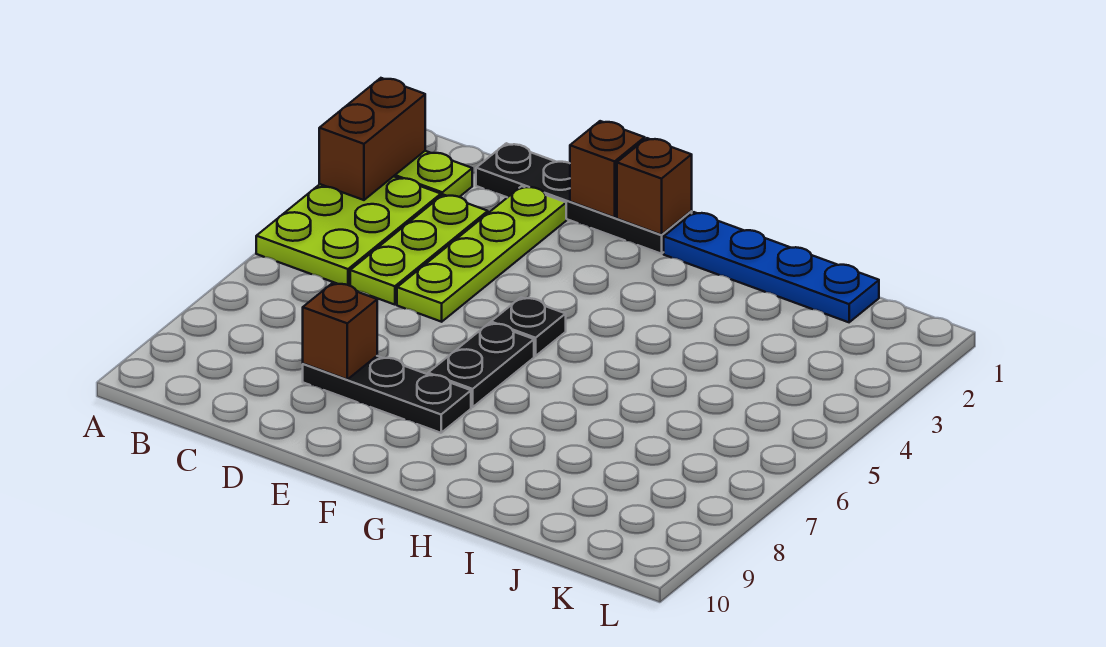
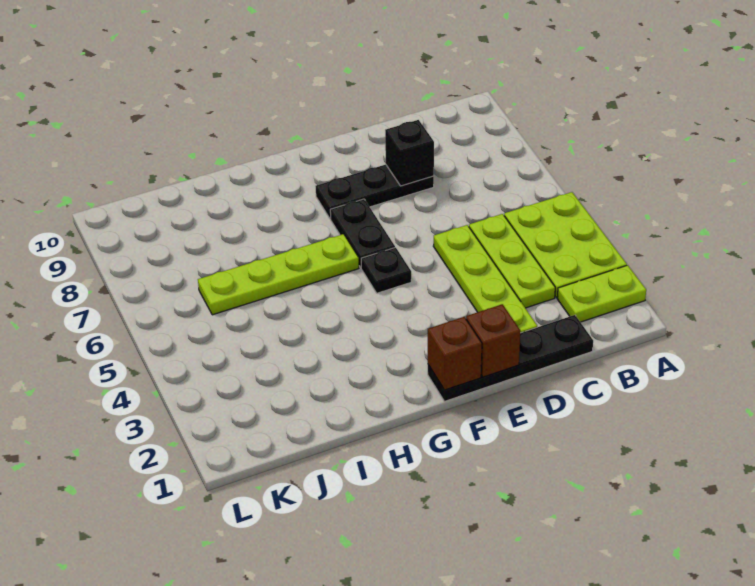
brown 1x2 brick [319,78,425,200] -> none
brown 1x1 brick [303,283,377,379] -> black 1x1 brick [385,120,434,186]
blue 1x4 plate [664,212,879,322] -> none
none -> lime 1x4 plate [198,234,359,315]

